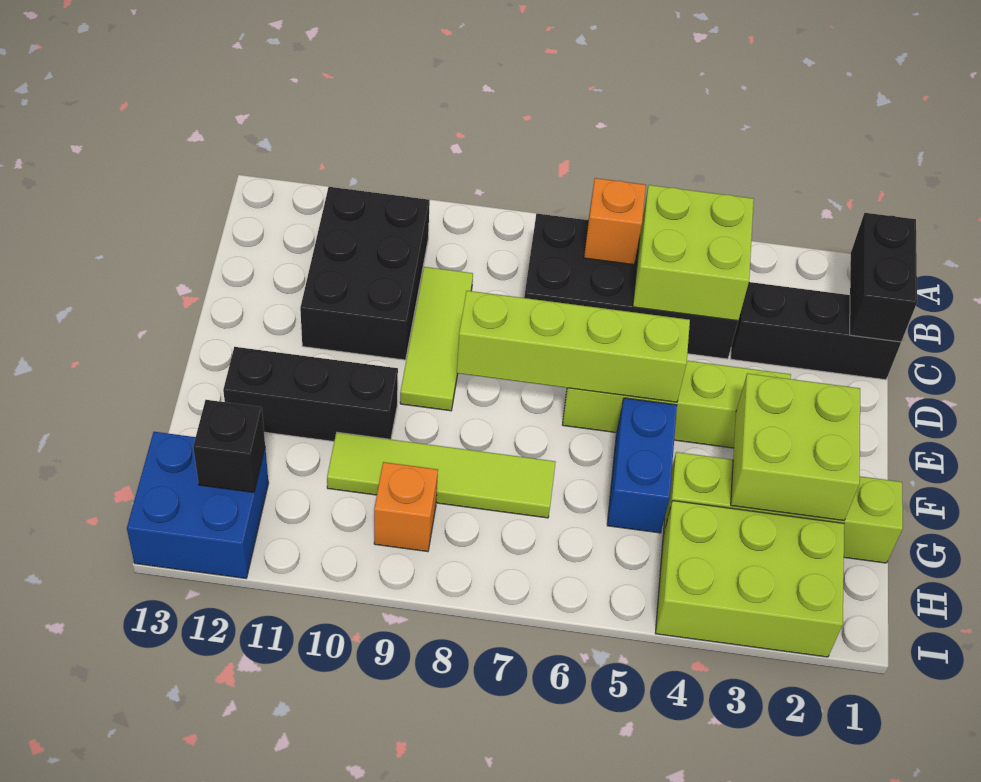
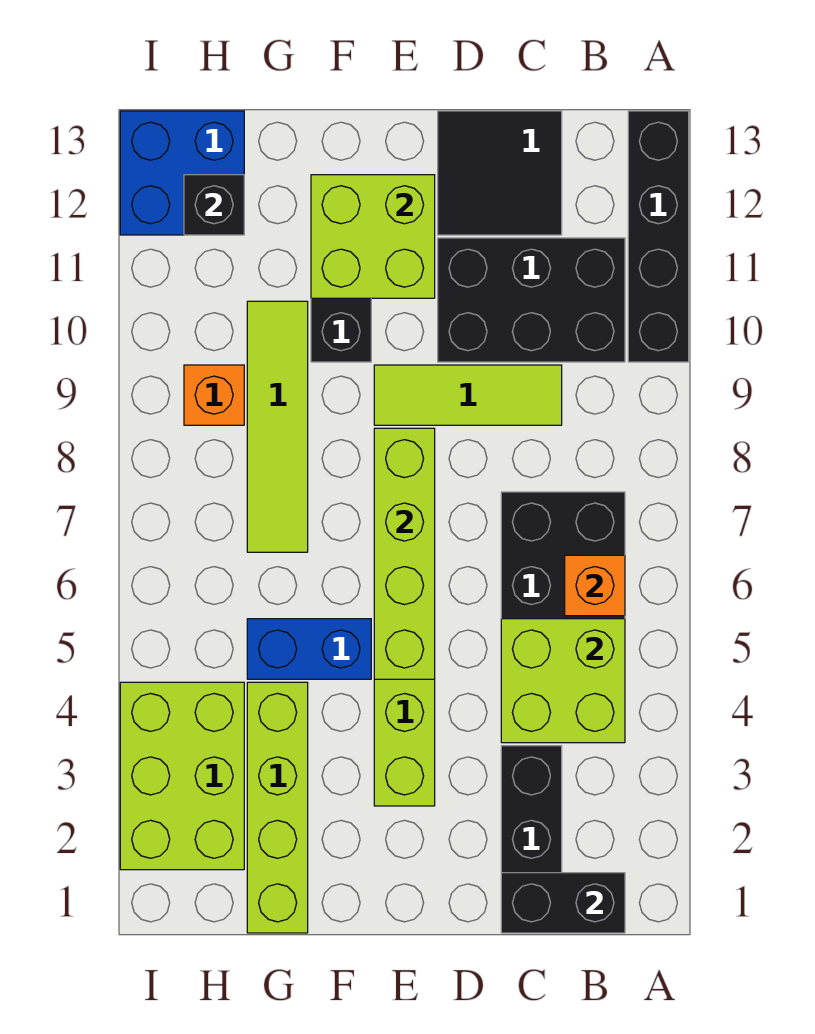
none -> black 1x4 brick [628,111,689,362]
none -> black 2x2 tile [438,111,562,235]
lime 2x2 brick [731,373,860,521] -> lime 2x2 brick moved to [311,175,435,298]

